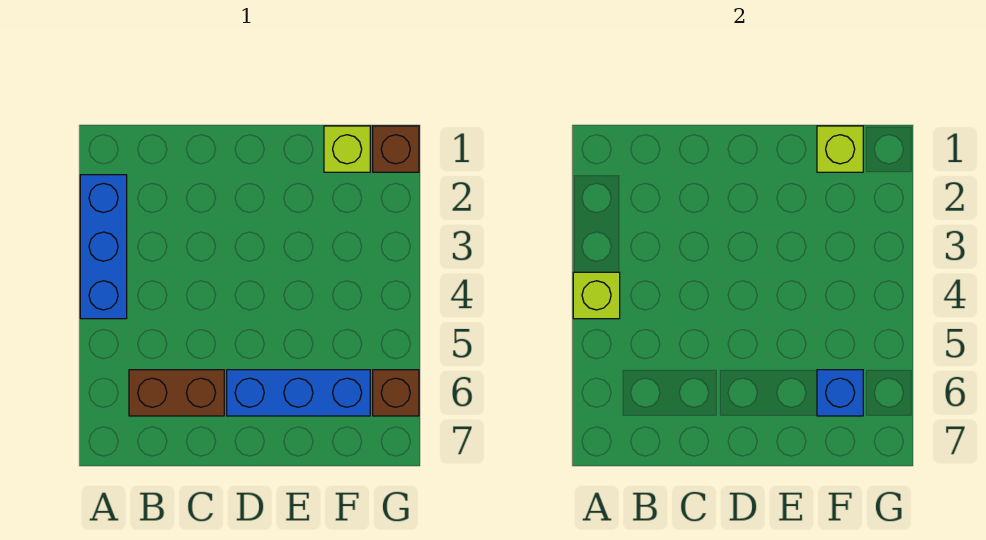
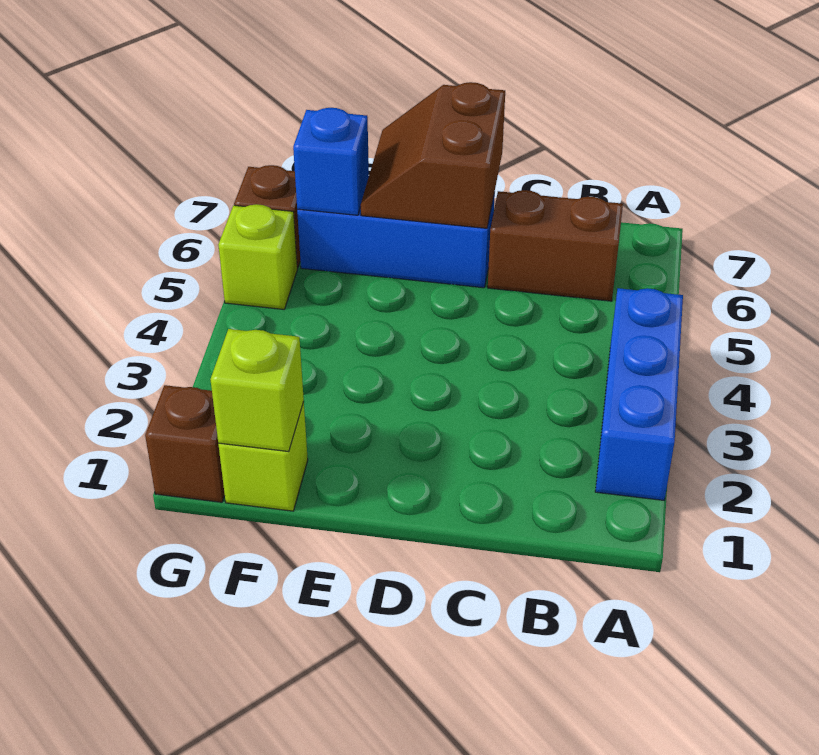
lime 1x1 brick [573,272,620,319] -> lime 1x1 brick moved to [218,204,297,309]
none -> brown 2x2 slope [361,82,505,228]

